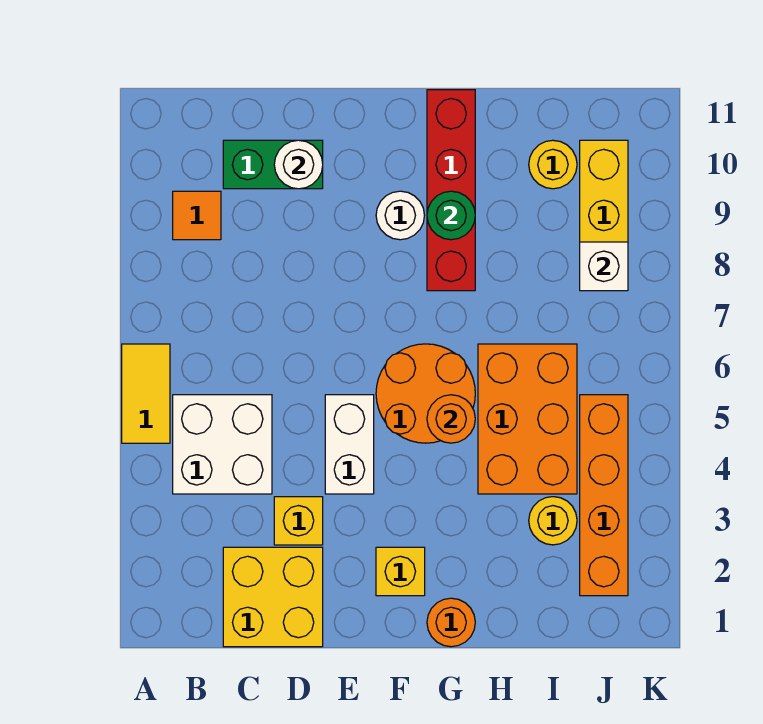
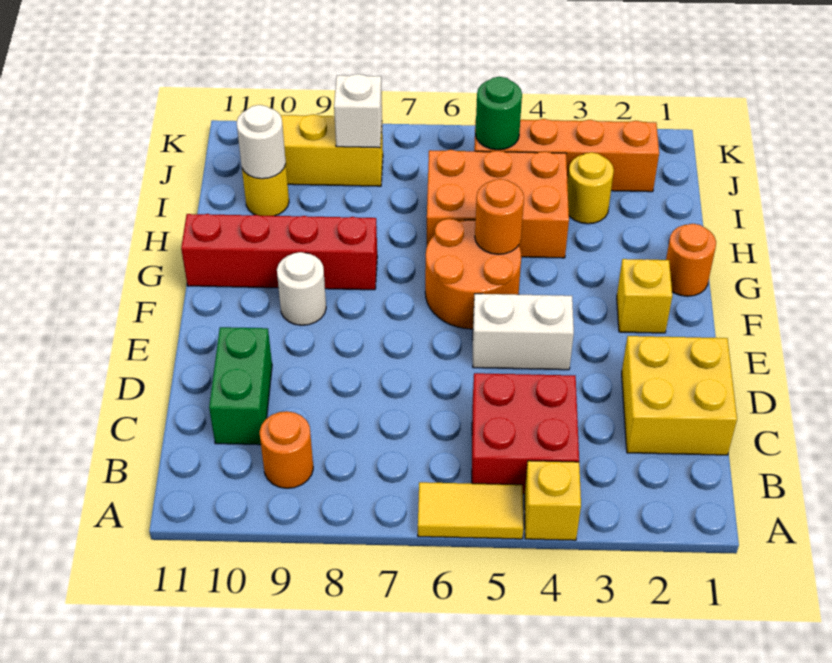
white 2x2 brick [173,395,272,494] -> red 2x2 brick [472,373,579,494]
orange 1x1 tile [173,191,221,240] -> orange 1x1 round brick [260,411,313,488]
yellow 1x1 brick [274,497,323,545] -> yellow 1x1 brick moved to [524,461,581,540]
white 1x1 round brick [274,140,323,189] -> white 1x1 round brick moved to [237,105,286,179]
green 1x1 round brick [427,191,475,240] -> green 1x1 round brick moved to [475,77,522,150]

